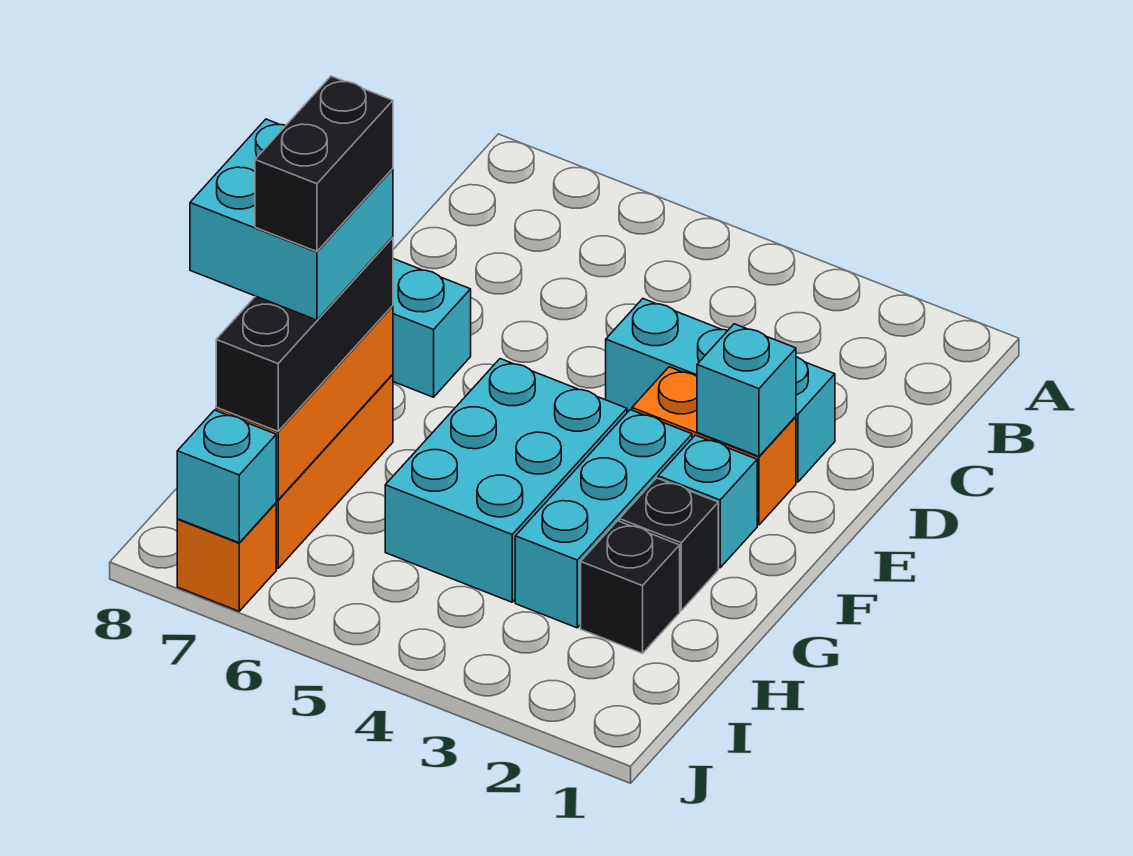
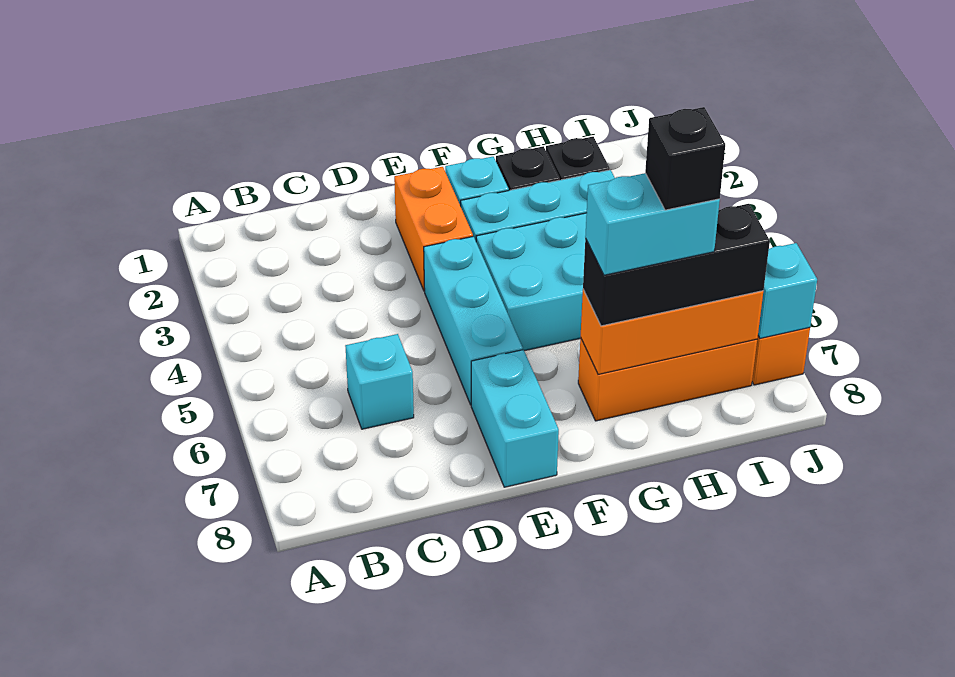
cyan 1x3 brick [606,299,835,482] -> cyan 1x3 brick moved to [424,236,523,405]
cyan 1x1 brick [697,324,796,456] -> cyan 1x1 brick moved to [345,334,414,429]
cyan 2x2 brick [190,119,393,320] -> cyan 1x2 brick [585,173,720,275]
black 1x2 brick [255,76,393,252] -> black 1x1 brick [645,107,725,210]

